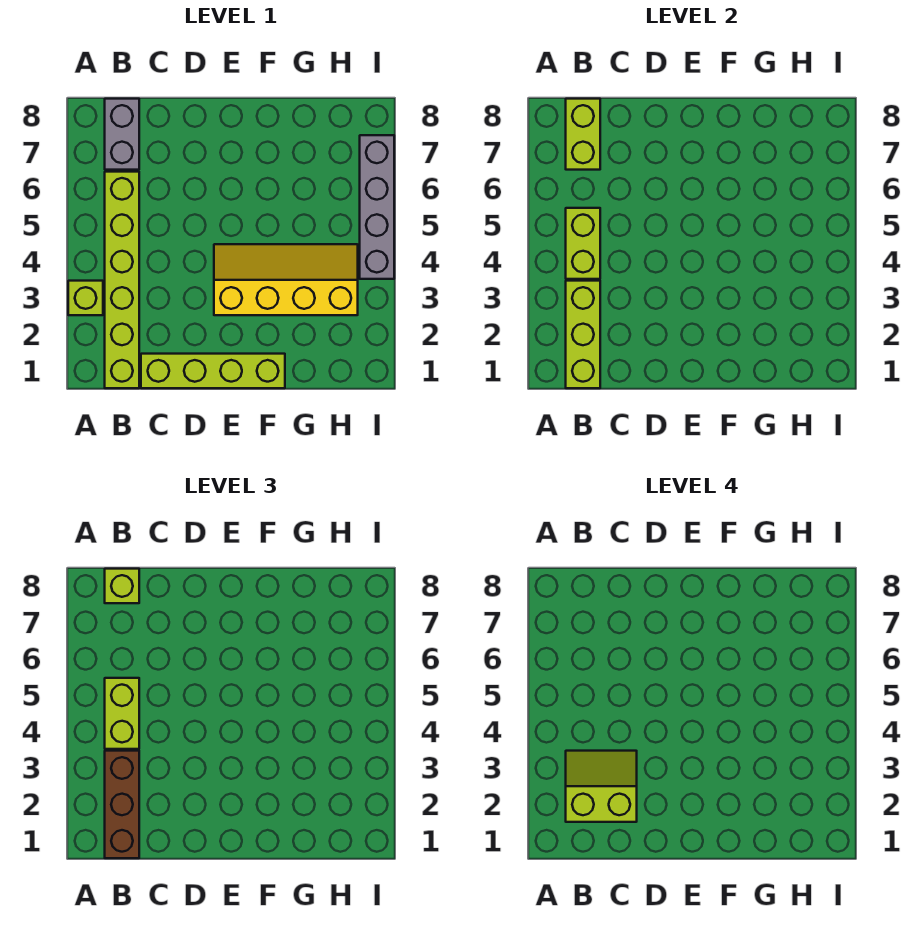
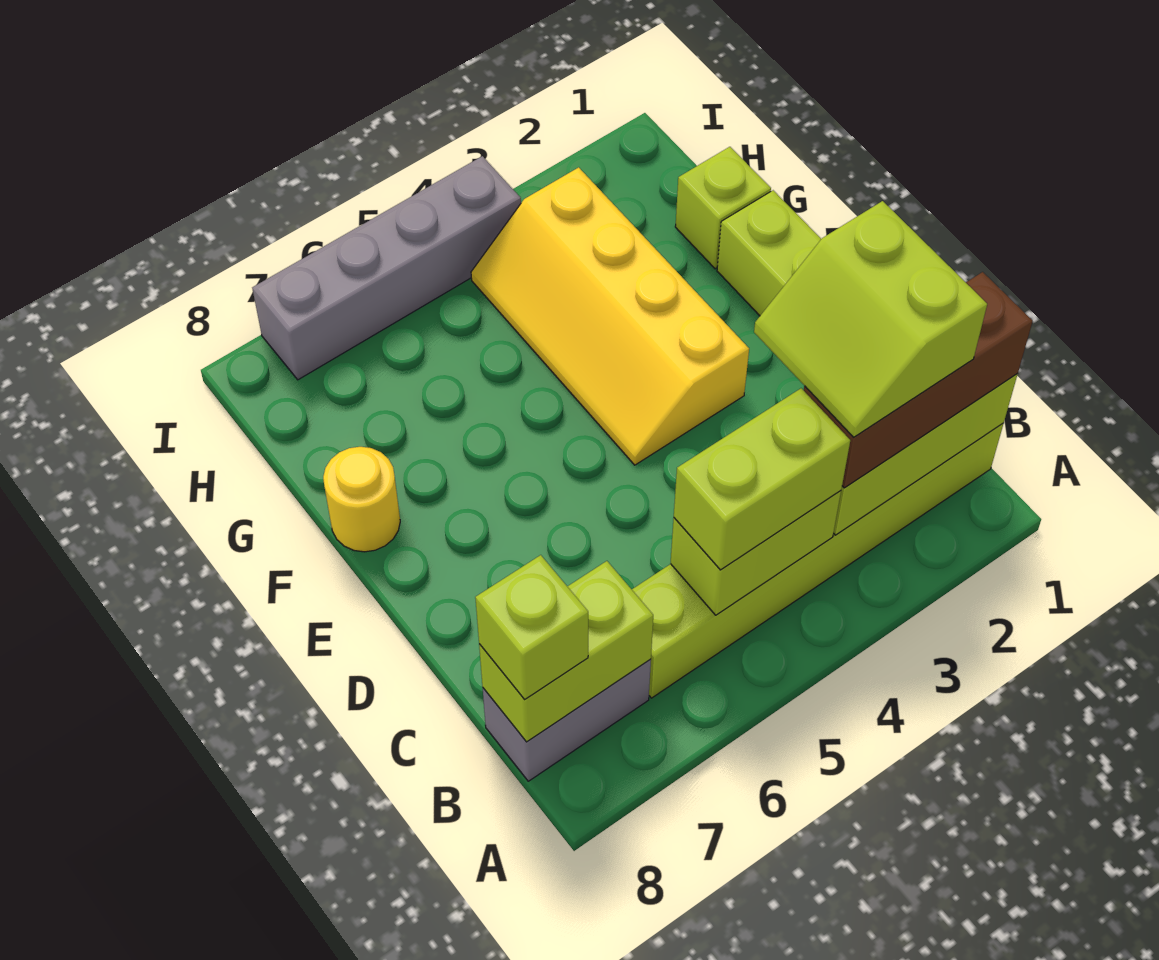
lime 1x1 brick [68,281,103,315] -> lime 1x1 brick moved to [675,147,771,269]
none -> yellow 1x1 round brick [323,447,400,552]

